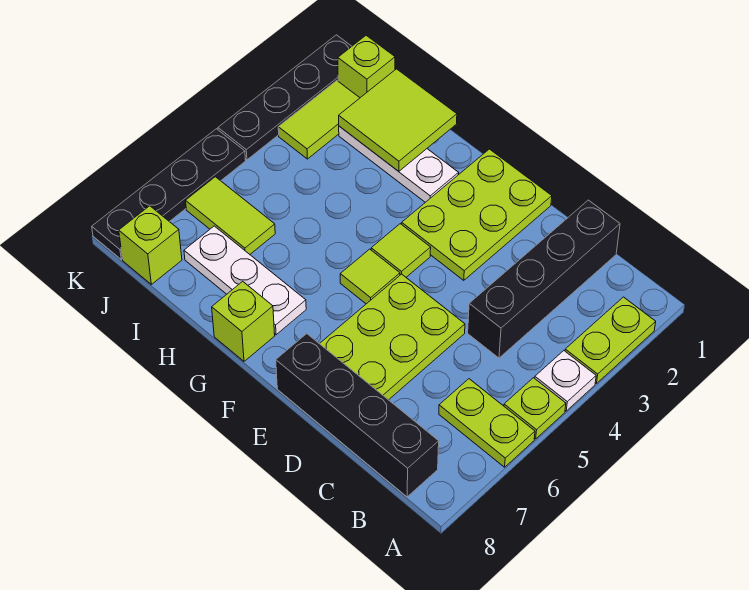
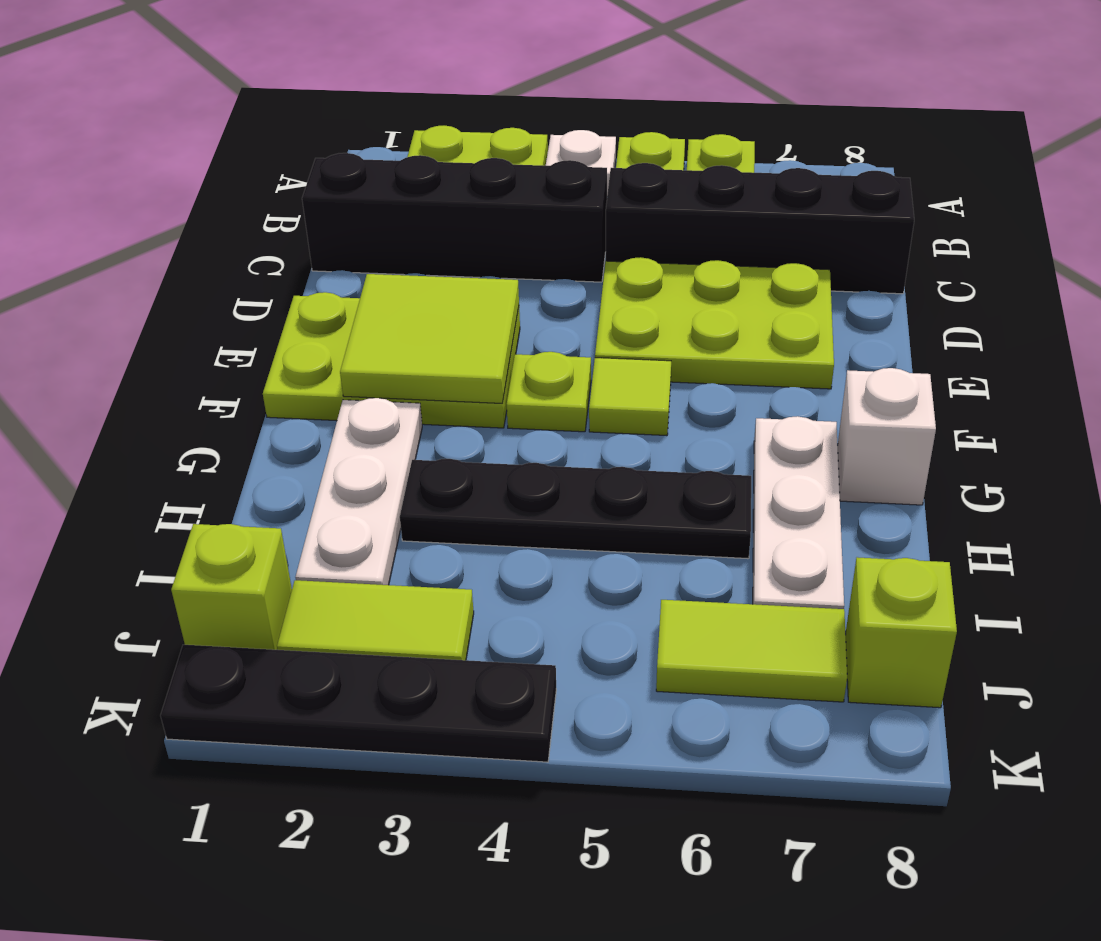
black 1x4 brick [276,334,439,497] -> black 1x4 brick turned to [606,163,914,294]
lime 1x1 tile [371,224,431,277] -> lime 1x1 plate [507,352,591,432]
lime 1x1 brick [212,281,275,361] -> white 1x1 brick [838,368,936,505]
lime 2x2 tile [339,69,457,171] -> lime 2x2 tile moved to [340,274,519,404]
lime 1x2 tile [186,177,275,254] -> lime 1x2 tile turned to [656,600,847,702]
black 1x4 plate [92,129,246,259] -> black 1x4 plate moved to [400,459,751,559]

